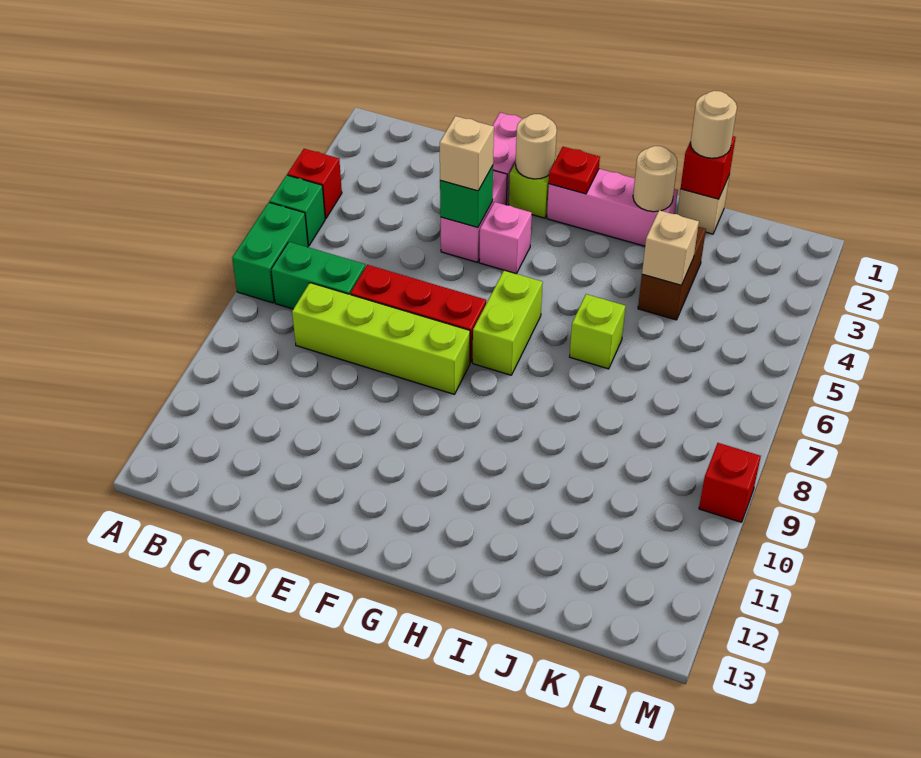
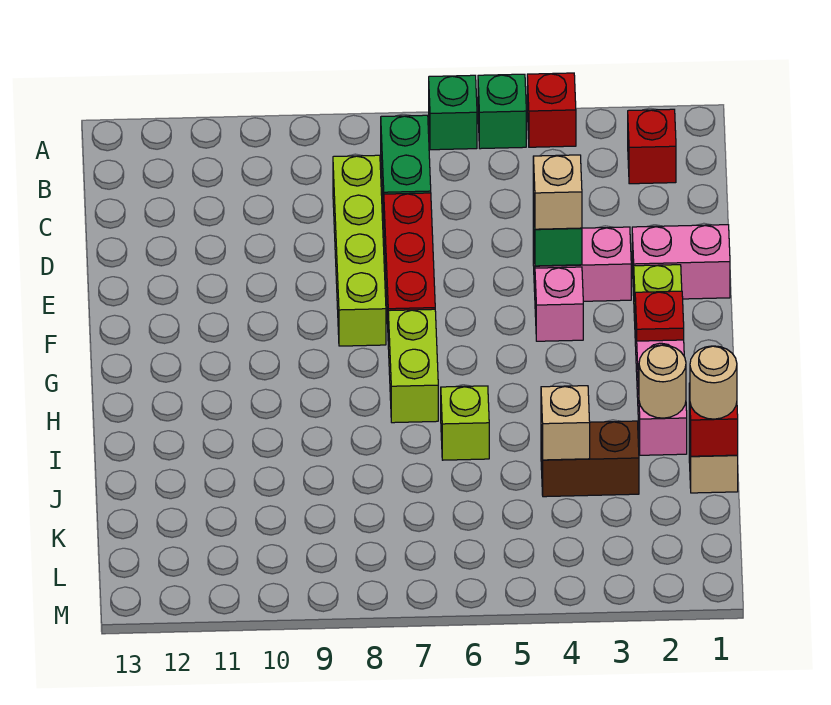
green 1x2 brick [232,202,308,303] -> green 1x1 brick [429,75,477,150]
tan 1x1 round brick [516,114,557,179] -> none
lime 1x2 brick [473,270,543,375] -> lime 1x2 brick turned to [388,309,438,423]
red 1x1 brick [699,443,761,522] -> red 1x1 brick moved to [628,109,676,184]

